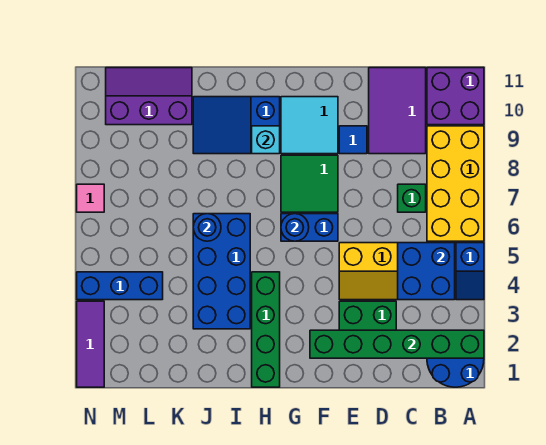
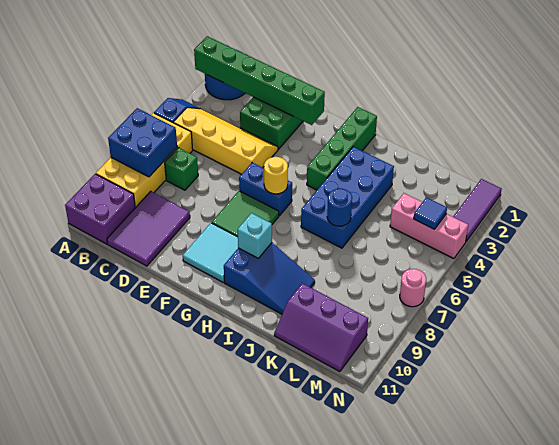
blue 2x2 brick [398,243,455,300] -> blue 2x2 brick moved to [108,108,177,177]
blue 1x1 tile [339,126,367,154] -> blue 1x1 tile moved to [414,197,447,229]
blue 1x1 round brick [281,214,309,241] -> yellow 1x1 round brick [264,157,288,194]
blue 1x3 brick [77,272,163,300] -> pink 1x3 brick [390,193,468,259]
pink 1x1 tile [77,184,104,212] -> pink 1x1 round brick [400,269,426,307]

